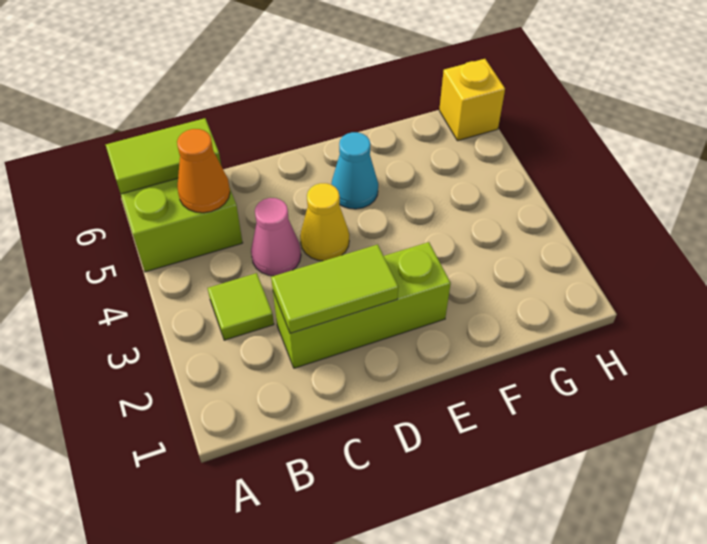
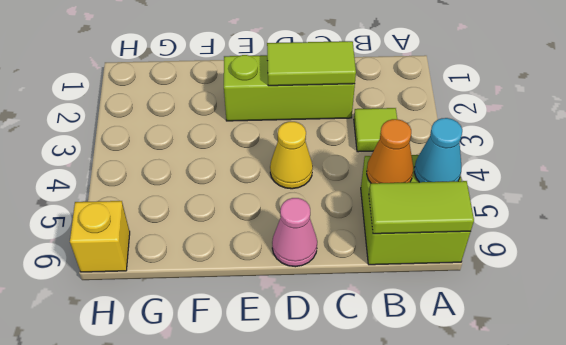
pink 1x1 cone [251,198,301,276] -> pink 1x1 cone moved to [272,198,317,267]
cyan 1x1 cone [331,132,378,209] -> cyan 1x1 cone moved to [414,118,462,182]

